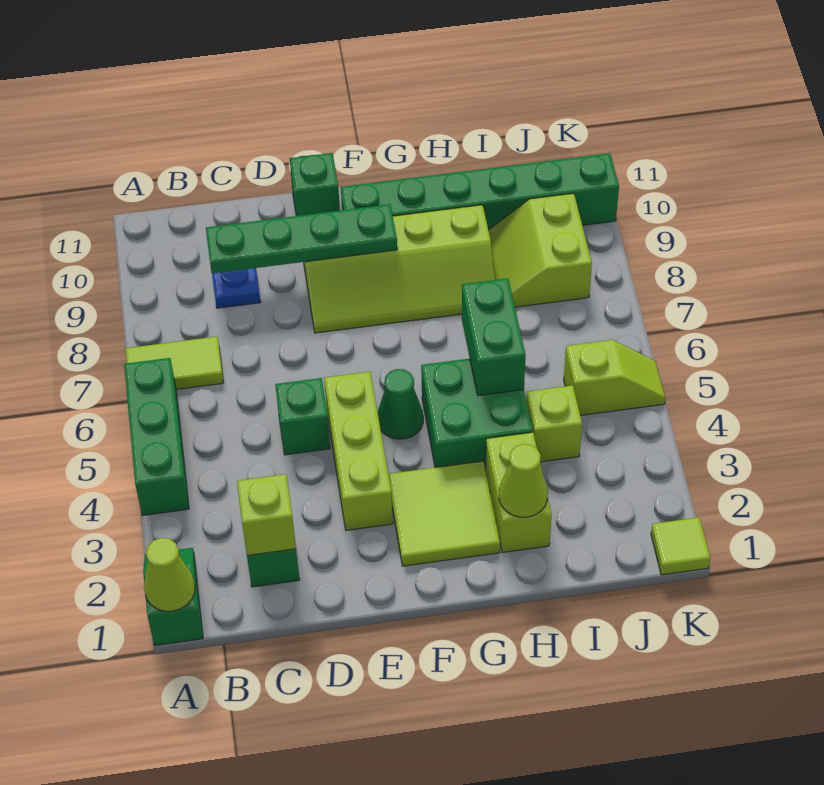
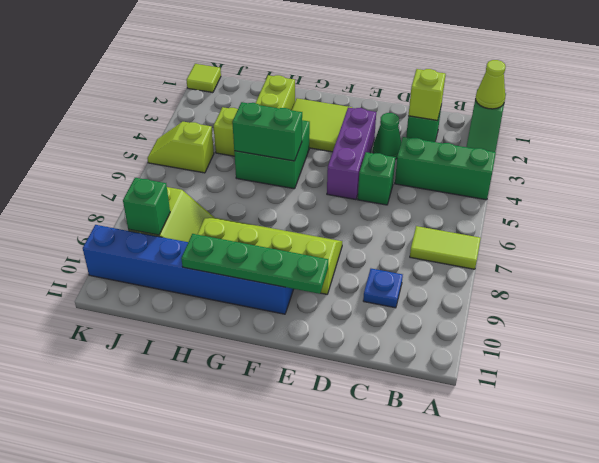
green 1x3 brick [124,358,189,516] -> green 1x3 brick turned to [395,137,496,200]
green 1x4 plate [206,204,397,274] -> green 1x4 plate moved to [181,234,328,294]
lime 1x3 brick [324,372,393,530] -> purple 1x3 brick [327,107,376,200]
green 1x1 brick [290,153,340,216] -> green 1x1 brick moved to [123,178,170,235]
green 1x1 cone [378,369,423,439] -> green 1x1 cone moved to [373,113,401,159]
green 1x6 brick [341,153,619,230] -> blue 1x6 brick [83,225,294,314]
lime 1x1 cone [499,444,548,517] -> none
green 1x2 brick [462,278,526,396] -> green 1x2 brick turned to [232,102,302,161]

